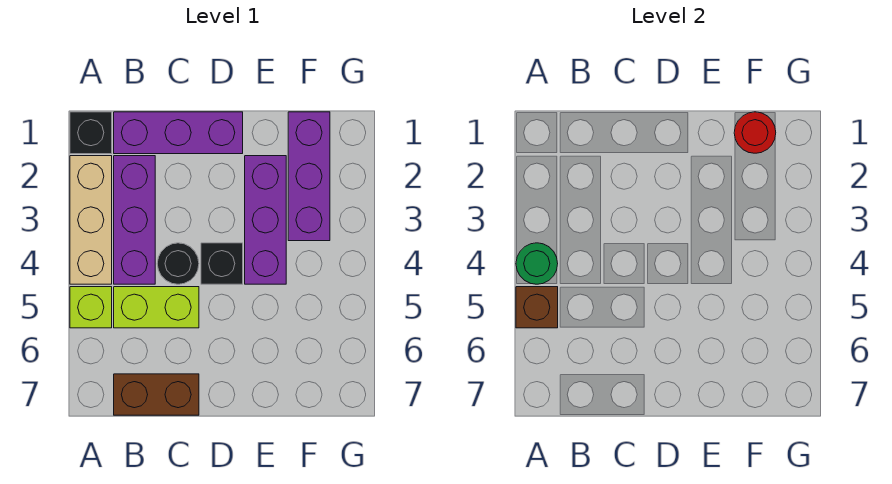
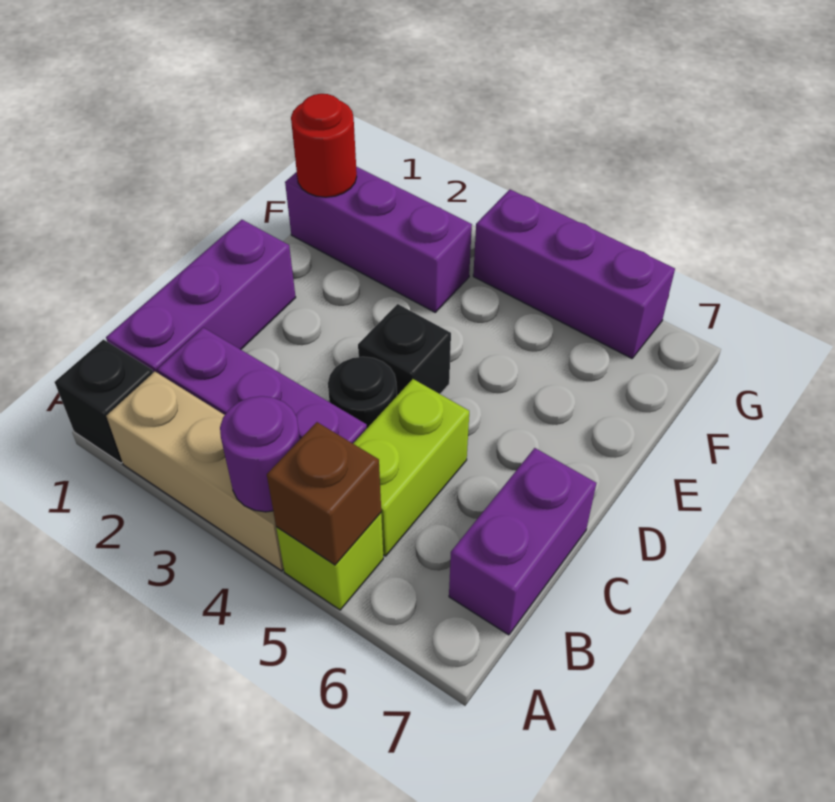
green 1x1 round brick [516,243,558,284] -> purple 1x1 round brick [220,396,300,512]
brown 1x2 brick [114,374,199,415] -> purple 1x2 brick [449,448,596,635]
purple 1x3 brick [245,156,286,284] -> purple 1x3 brick moved to [473,190,675,358]

